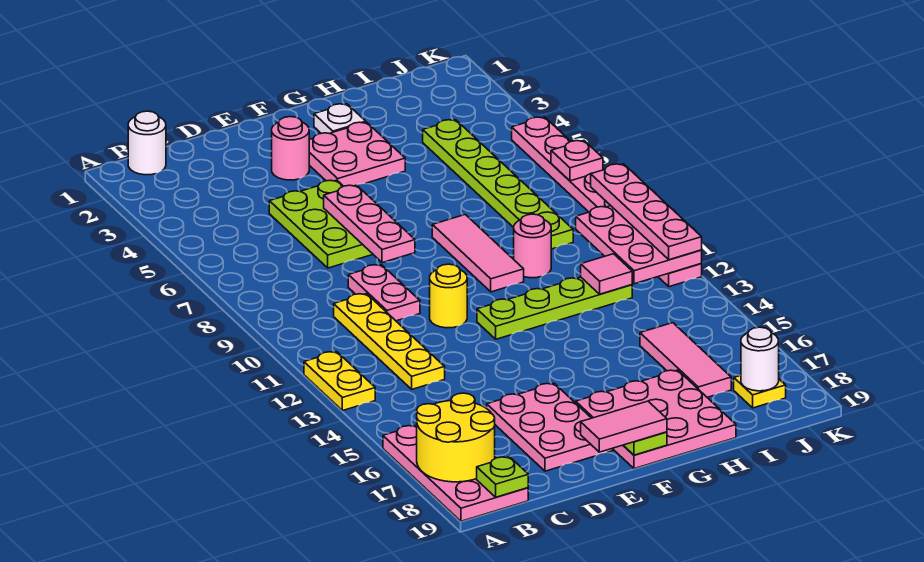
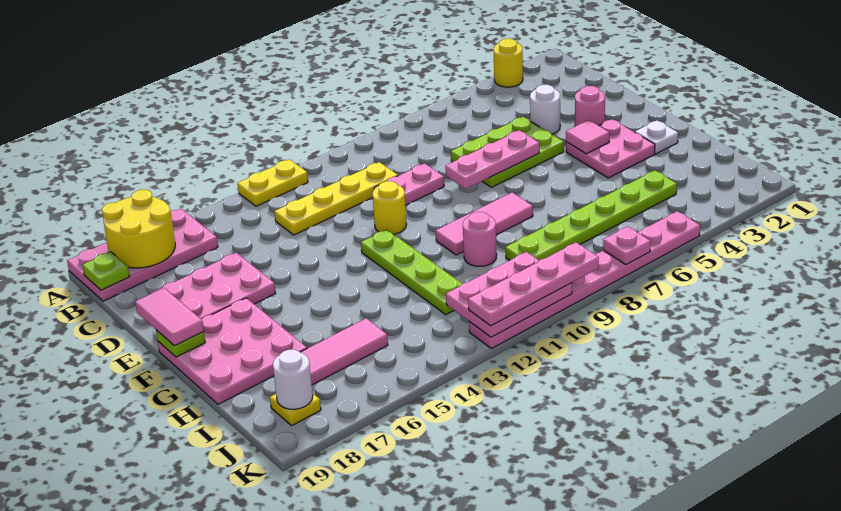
none -> yellow 1x1 round brick [493,39,523,87]
white 1x1 round brick [128,111,166,175] -> white 1x1 round brick moved to [530,85,560,134]
pink 1x1 tile [581,254,632,294] -> pink 1x1 tile moved to [566,120,609,154]

